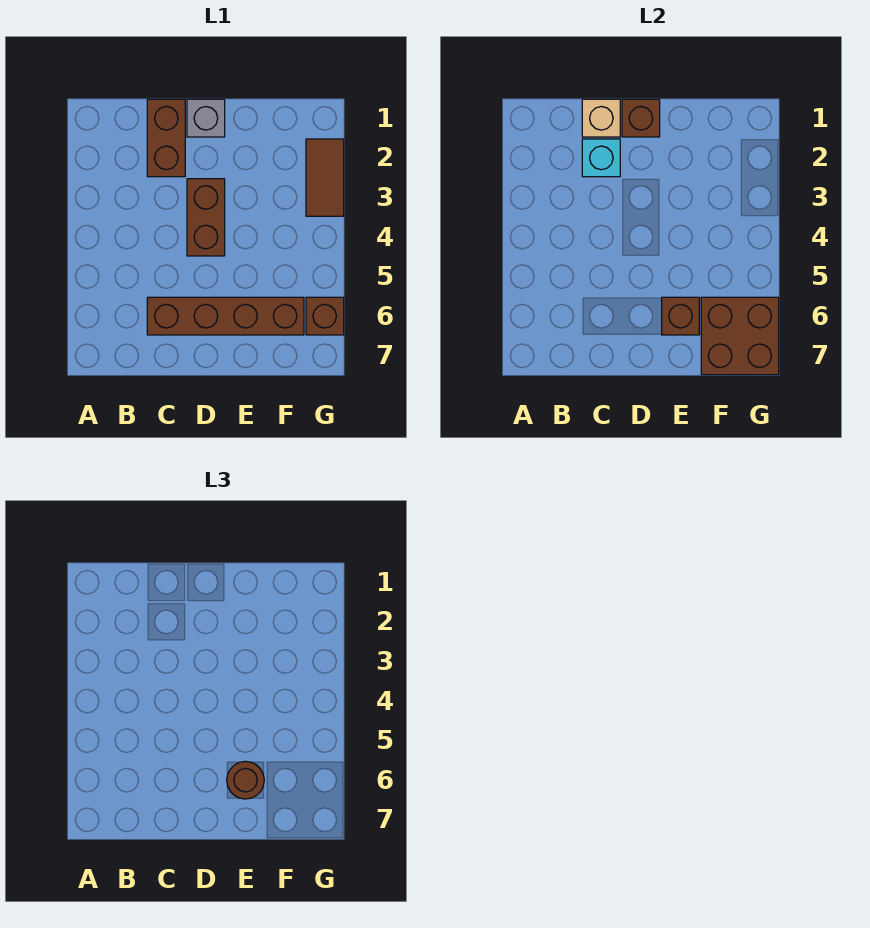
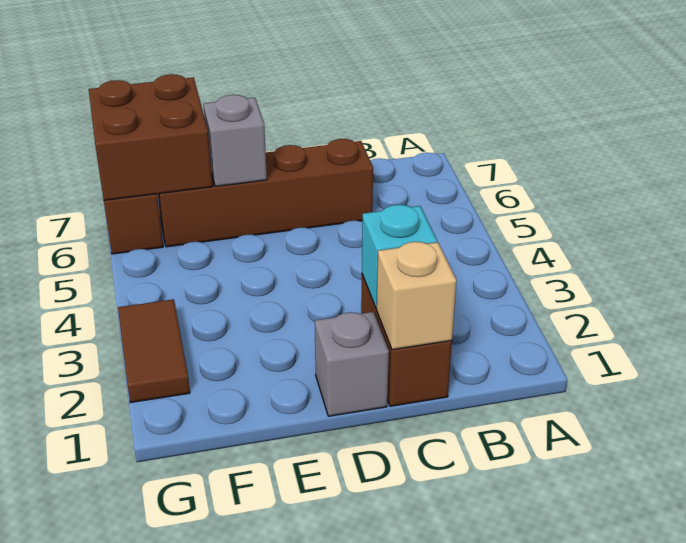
brown 1x1 brick [622,99,660,137] -> none
brown 1x2 brick [187,179,225,256] -> none
brown 1x1 brick [662,297,699,335] -> grey 1x1 brick [204,95,267,187]
brown 1x1 round brick [227,761,264,799] -> none

